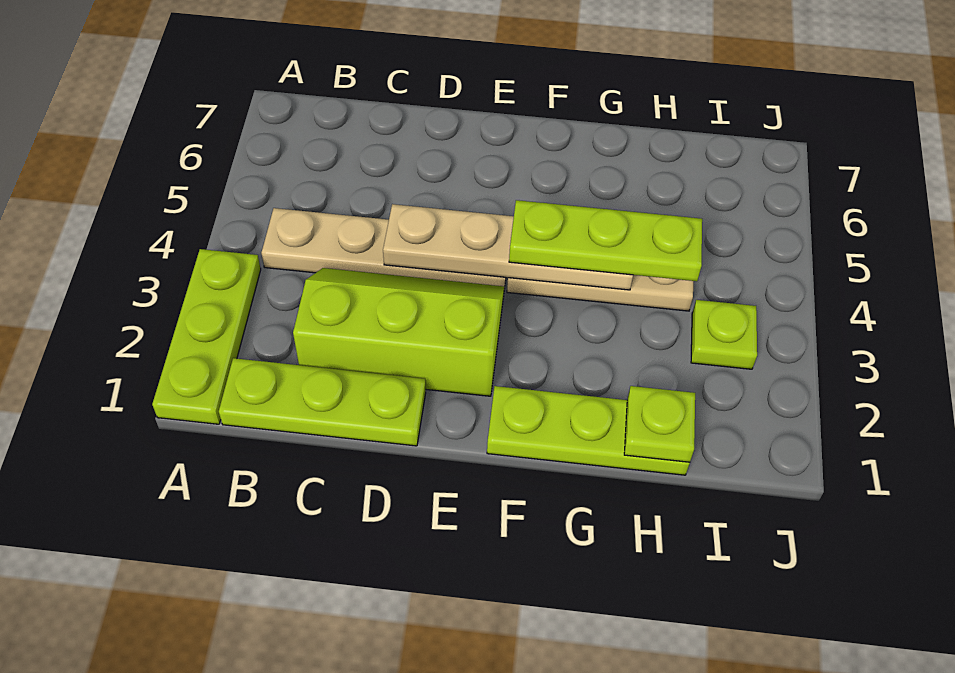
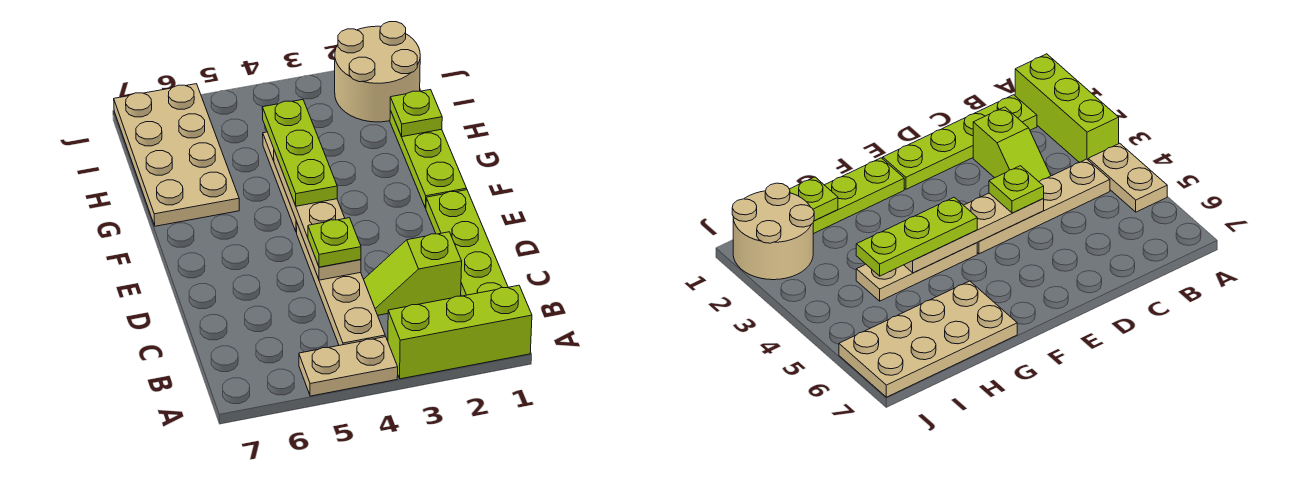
lime 1x3 plate [152,249,261,424] -> lime 1x3 brick [388,285,532,379]
none -> tan 1x2 plate [299,337,398,396]
lime 1x3 plate [219,358,426,446] -> lime 1x4 plate [426,190,508,296]
lime 2x3 slope [293,268,504,396] -> lime 1x2 slope [364,232,462,315]
none -> tan 2x4 plate [114,84,239,226]
none -> tan 2x2 round brick [335,22,420,122]
lime 1x1 plate [691,300,757,369] -> lime 1x1 plate moved to [308,218,361,267]

